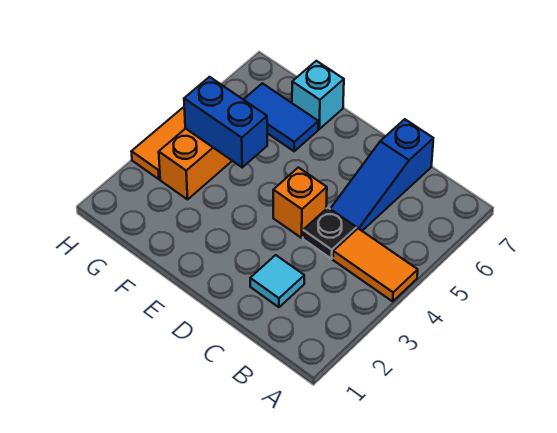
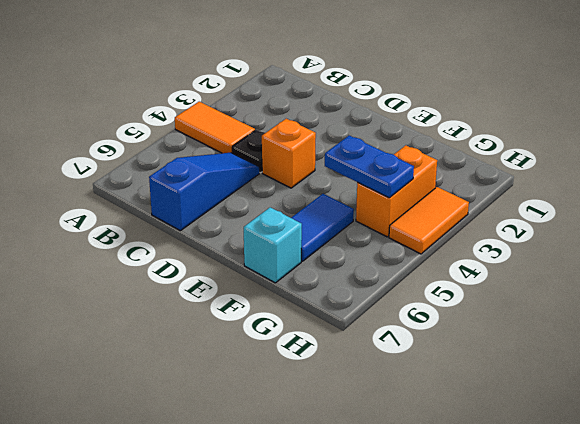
cyan 1x1 tile [250,255,304,307] -> none
blue 1x2 brick [184,77,267,167] -> blue 1x2 plate [325,135,414,198]
blue 1x2 tile [243,83,318,151] -> blue 1x2 tile turned to [291,194,354,261]

